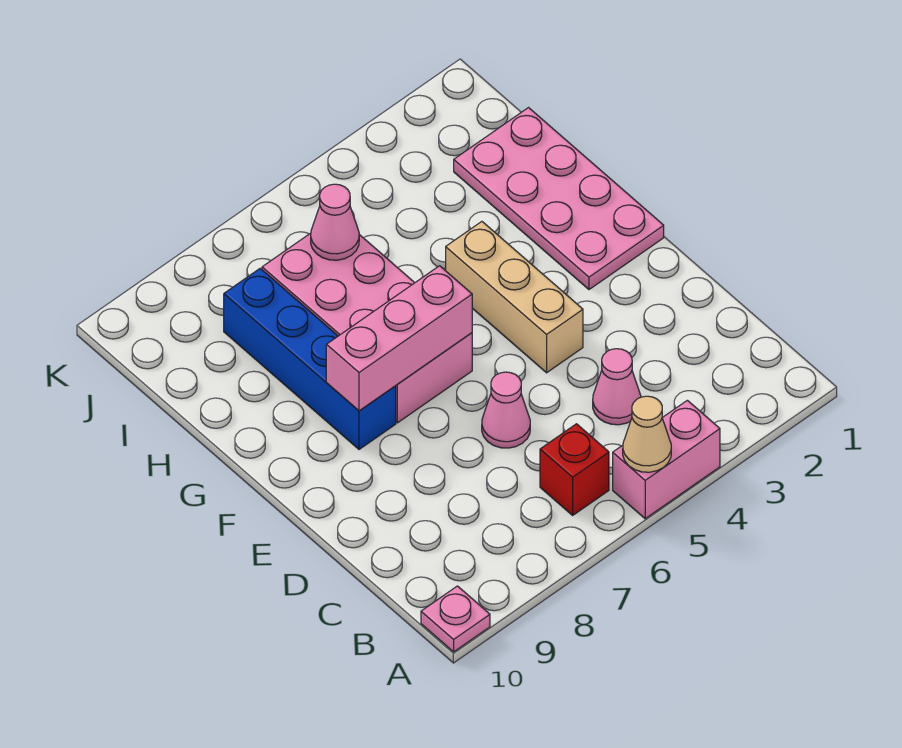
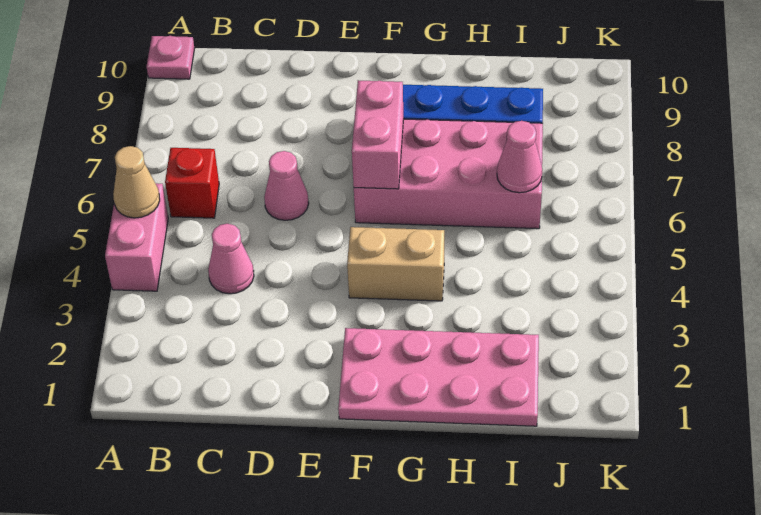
tan 1x3 brick [446,222,583,373] -> tan 1x2 brick [347,227,444,301]
pink 1x3 brick [326,266,472,411] -> pink 1x2 brick [352,80,403,189]

